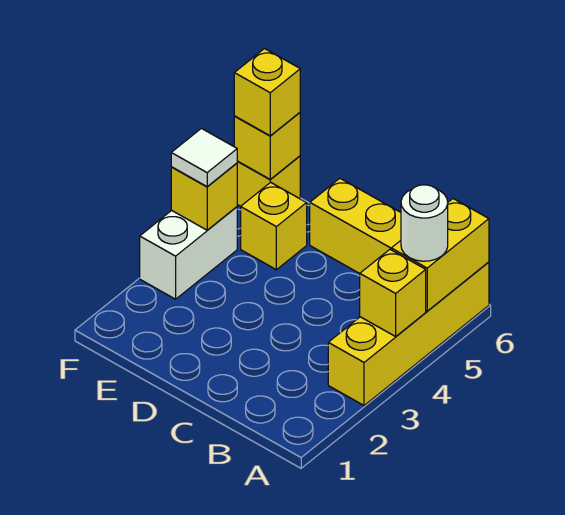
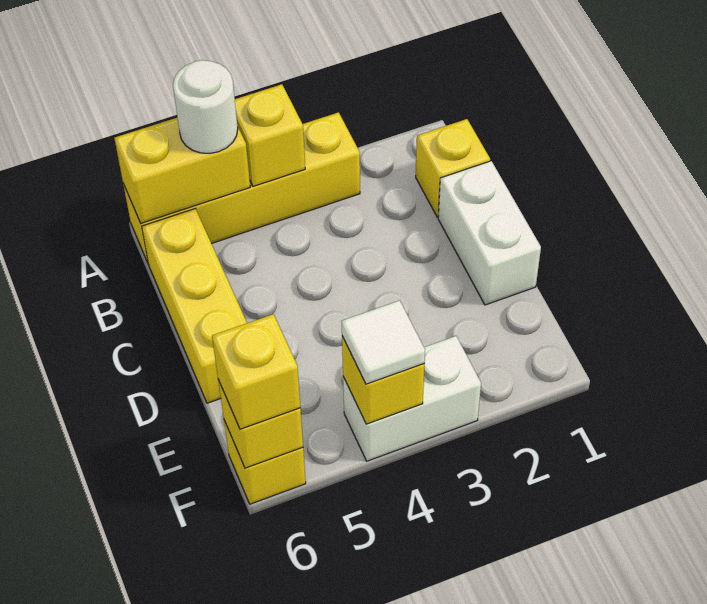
none -> white 1x2 brick [438,161,541,305]
yellow 1x1 brick [241,182,307,270] -> yellow 1x1 brick moved to [416,119,490,217]

